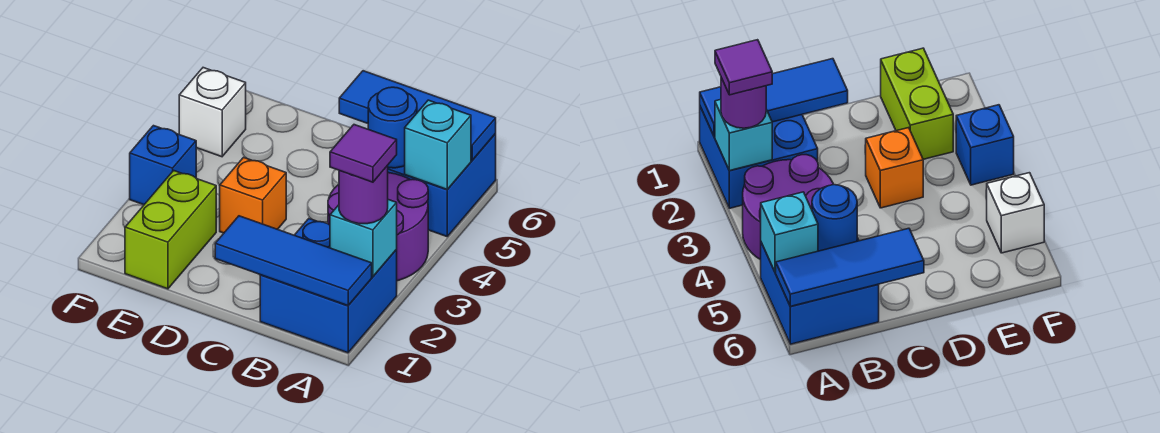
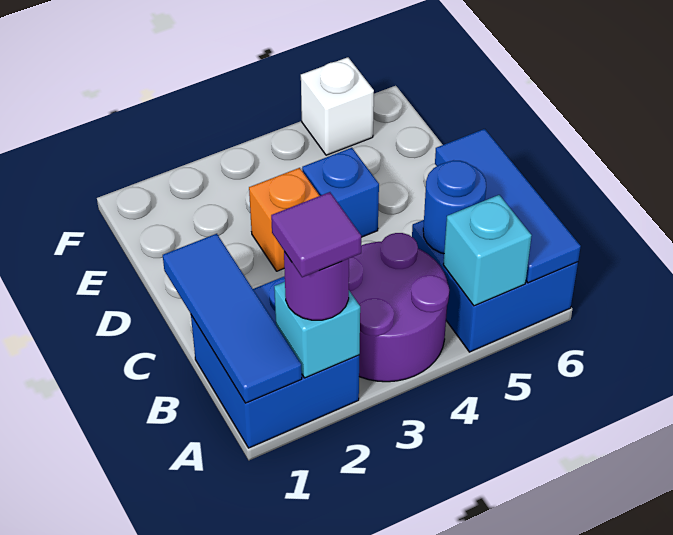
lime 1x2 brick [125,171,216,289] -> none
blue 1x1 brick [130,126,196,205] -> blue 1x1 brick moved to [302,148,379,237]

